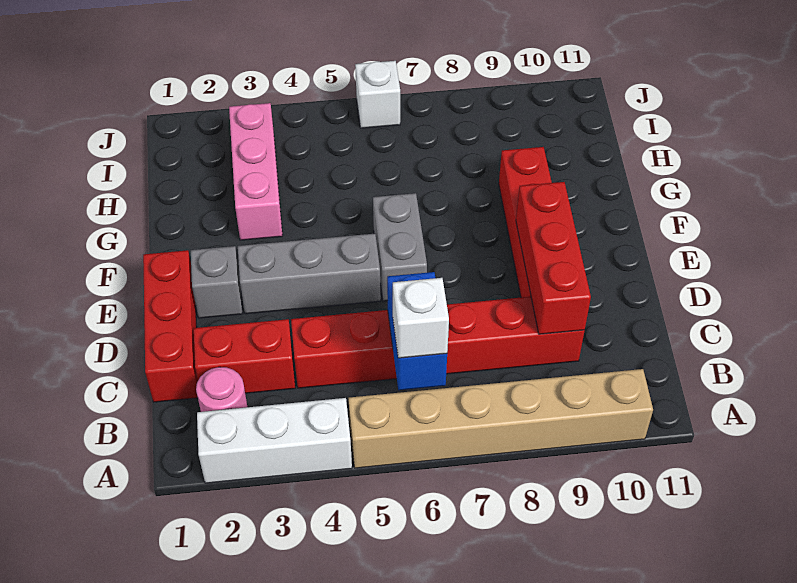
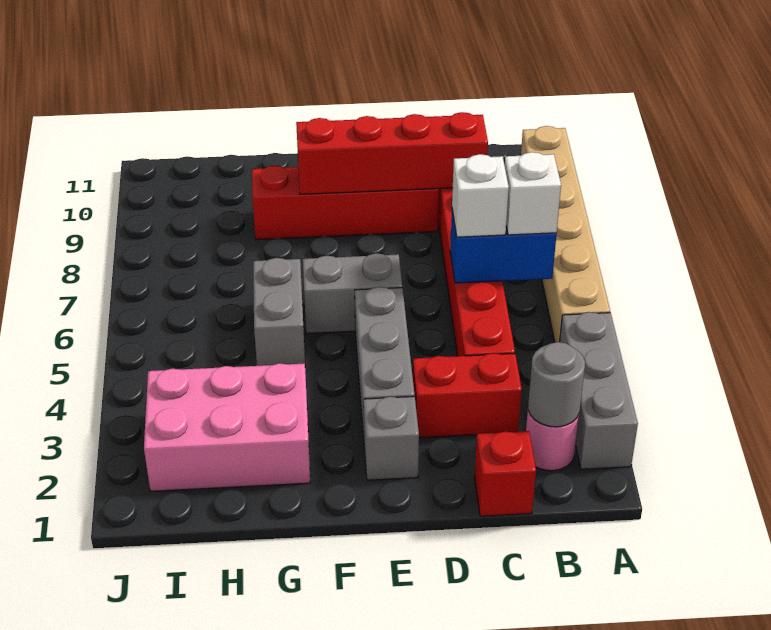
white 1x3 brick [197,398,352,483] -> grey 1x3 brick [560,312,638,469]
none -> grey 1x1 round brick [528,342,585,427]
red 1x3 brick [143,250,198,402] -> red 1x1 brick [474,431,536,516]
red 1x2 brick [194,319,295,393] -> red 1x2 brick turned to [413,353,522,438]
red 1x3 brick [516,182,591,334] -> red 1x4 brick [296,112,488,194]
pink 1x3 brick [229,103,283,240] -> pink 2x3 brick [144,363,310,491]
none -> grey 1x2 brick [253,258,305,366]
white 1x1 brick [355,61,400,128] -> white 1x1 brick moved to [452,154,509,237]

